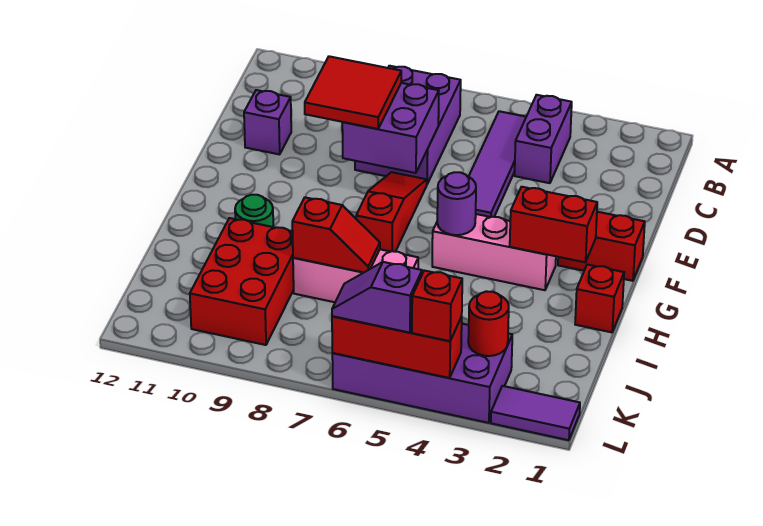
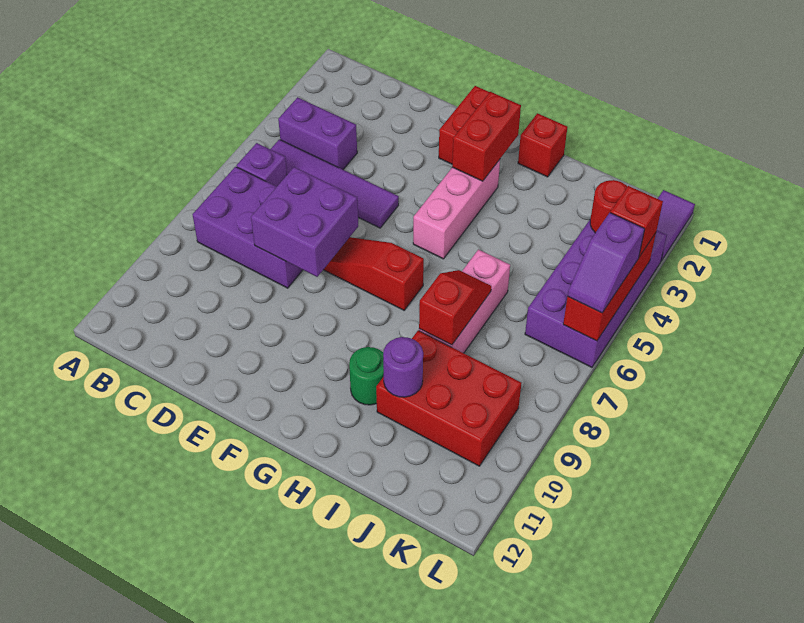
red 2x2 tile [305,56,401,129] -> none
purple 1x1 brick [244,90,291,154] -> purple 1x1 brick moved to [237,143,287,187]
purple 1x1 round brick [437,172,476,235] -> purple 1x1 round brick moved to [383,337,423,397]

